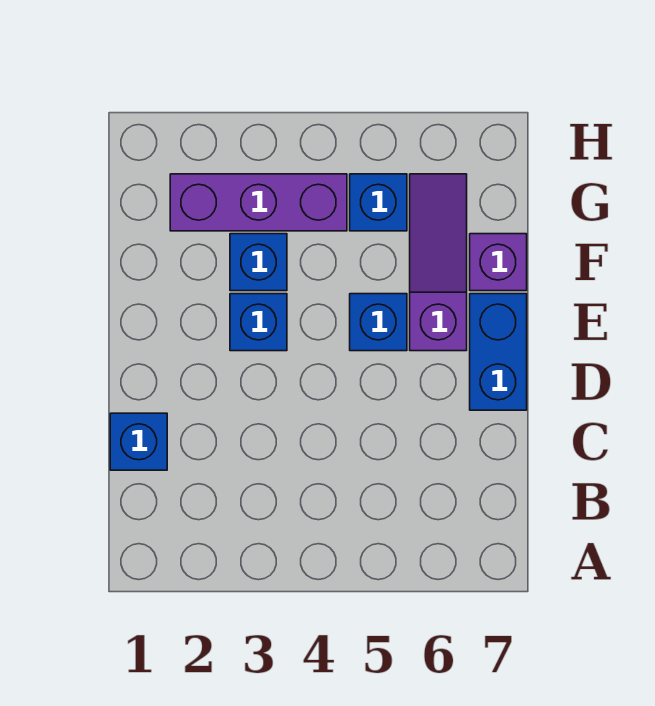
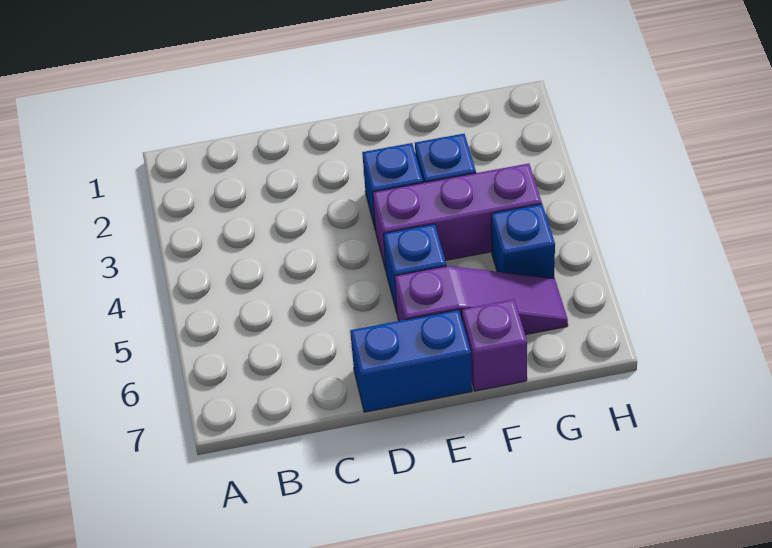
blue 1x1 brick [110,413,167,470] -> none
purple 1x3 brick [170,174,347,231] -> purple 1x3 brick turned to [373,163,542,270]

